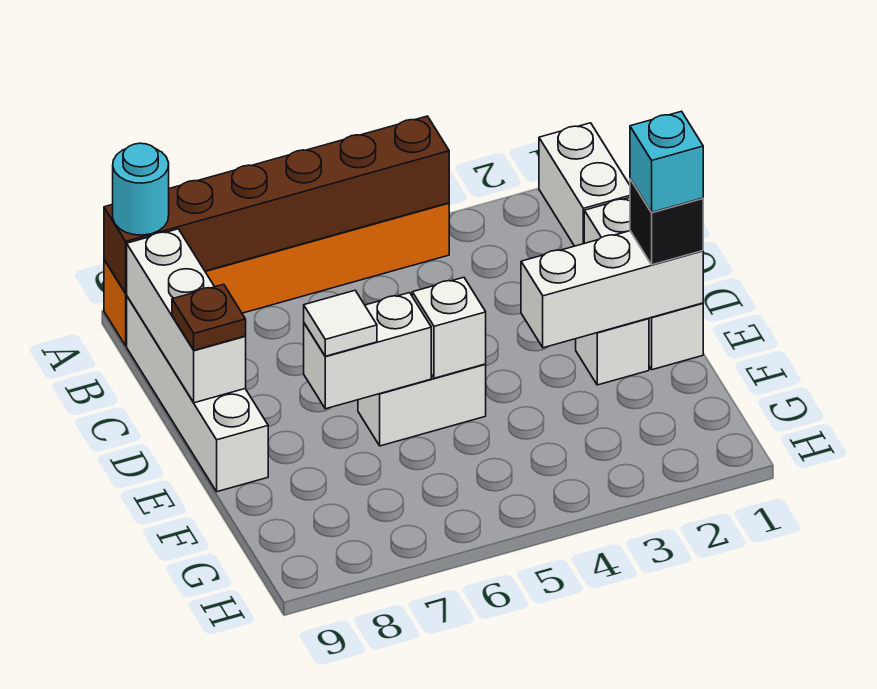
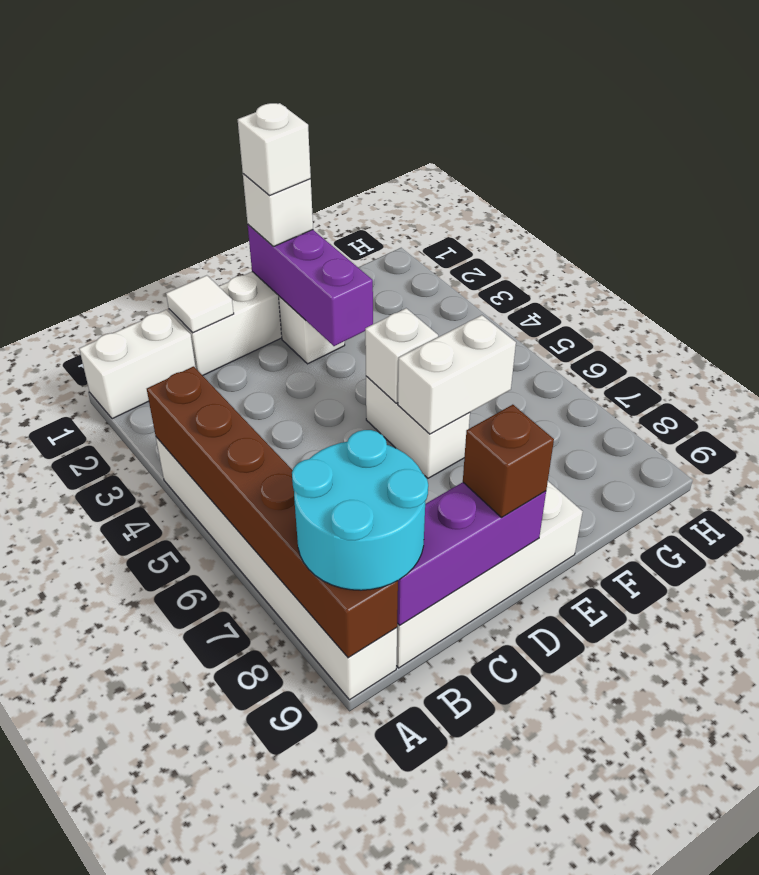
orange 1x6 brick [104,203,449,346] -> white 1x6 brick [156,437,397,700]
cyan 1x1 round brick [113,143,169,235] -> cyan 2x2 round brick [292,430,428,590]
white 1x3 brick [127,229,246,403] -> purple 1x3 brick [397,482,546,625]
brown 1x1 plate [172,284,246,350] -> brown 1x1 brick [463,405,554,518]
white 1x3 brick [521,231,703,348] -> purple 1x3 brick [248,225,373,346]
black 1x1 brick [630,179,703,265] -> white 1x1 brick [243,174,313,246]
cyan 1x1 brick [630,111,703,212] -> white 1x1 brick [238,103,311,195]
white 1x2 brick [304,293,431,409] -> white 1x2 brick turned to [398,315,516,434]
white 1x1 tile [304,291,377,356] -> white 1x1 tile moved to [166,275,234,333]

